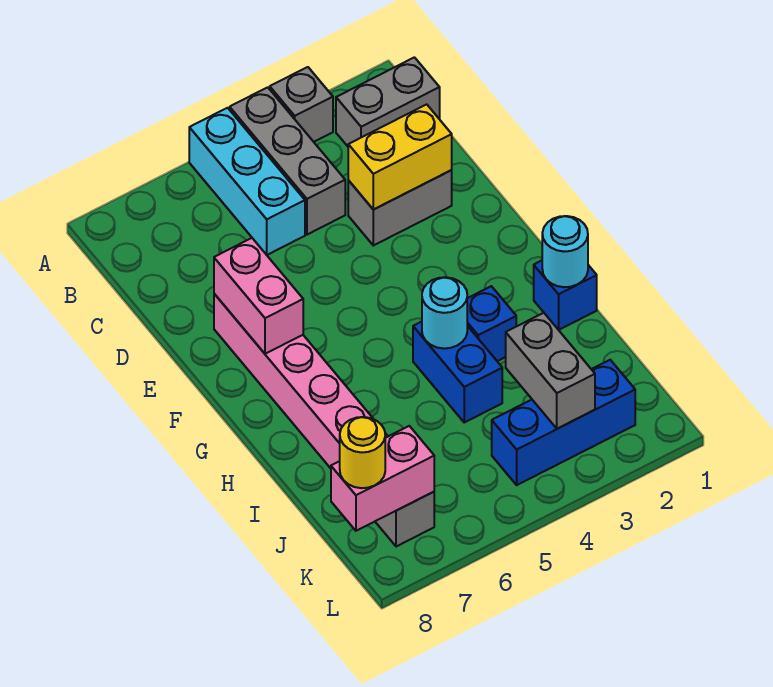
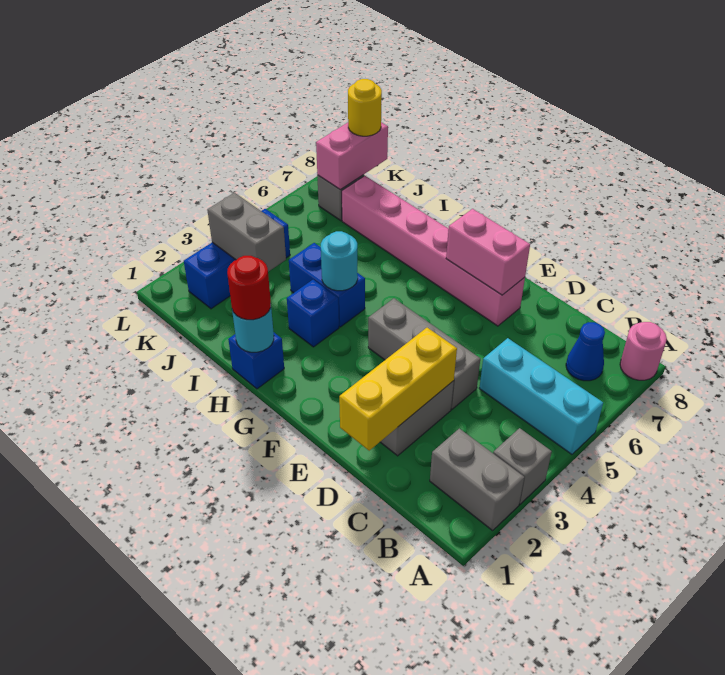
grey 1x3 brick [230,87,345,235] -> grey 1x3 brick moved to [368,298,480,409]
none -> pink 1x1 round brick [620,322,667,380]
grey 1x2 brick [336,57,440,146] -> grey 1x2 brick turned to [430,429,524,530]
none -> blue 1x1 cone [566,322,605,381]
yellow 1x2 brick [348,104,452,210] -> yellow 1x3 brick [339,328,457,451]
none -> red 1x1 round brick [227,256,271,320]

